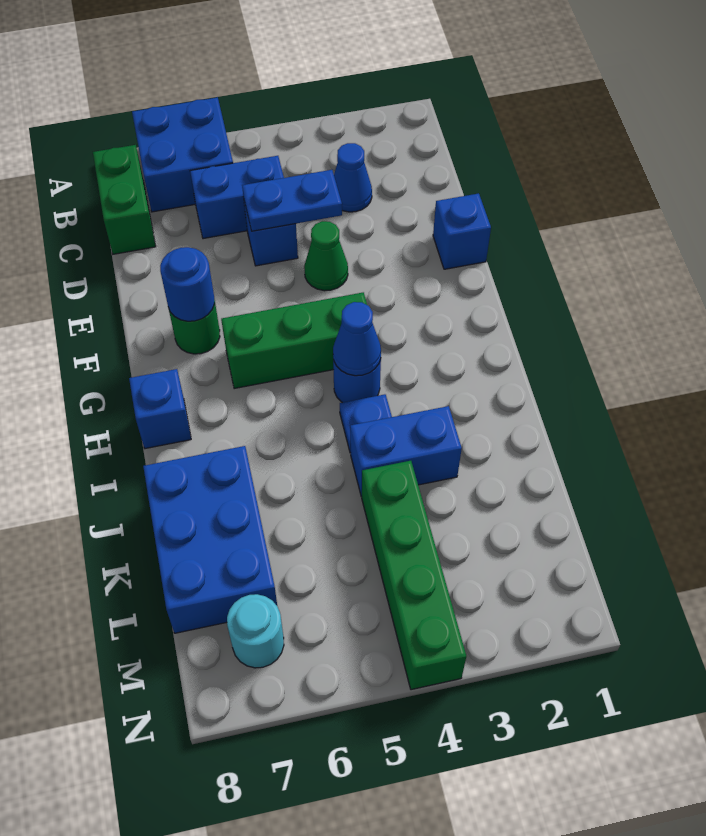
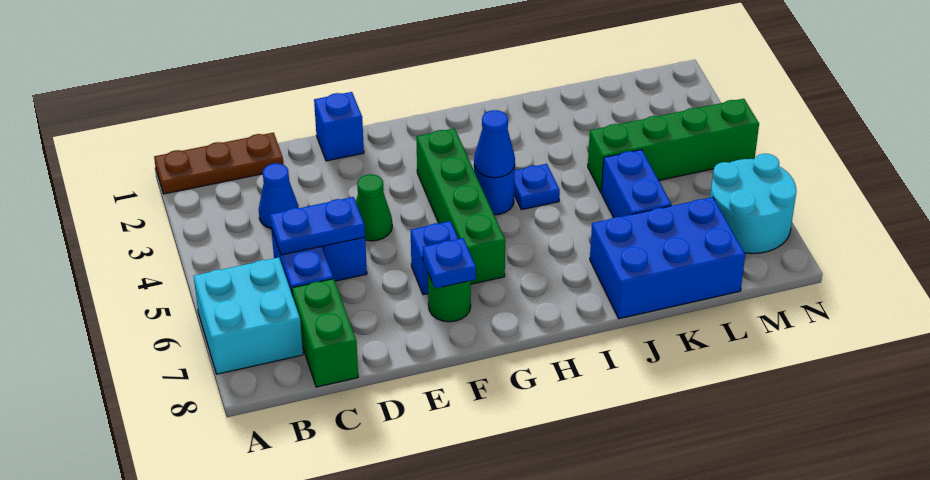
none -> brown 1x3 plate [154,133,283,194]
blue 2x2 brick [132,97,233,212] -> cyan 2x2 brick [194,257,303,374]
green 1x2 brick [93,145,156,254] -> green 1x2 brick turned to [292,279,358,387]
blue 1x2 plate [242,170,342,231] -> blue 1x2 plate turned to [270,197,365,255]
blue 1x1 round brick [160,247,214,321] -> blue 1x1 plate [423,238,476,288]
green 1x3 brick [221,292,367,389] -> green 1x4 brick [416,128,505,284]
blue 1x1 brick [129,369,191,449] -> blue 1x1 brick moved to [411,221,458,295]
blue 1x2 brick [350,406,462,496] -> blue 1x2 brick moved to [602,150,672,218]
cyan 1x1 round brick [227,594,284,668] -> cyan 2x2 round brick [710,154,797,254]

